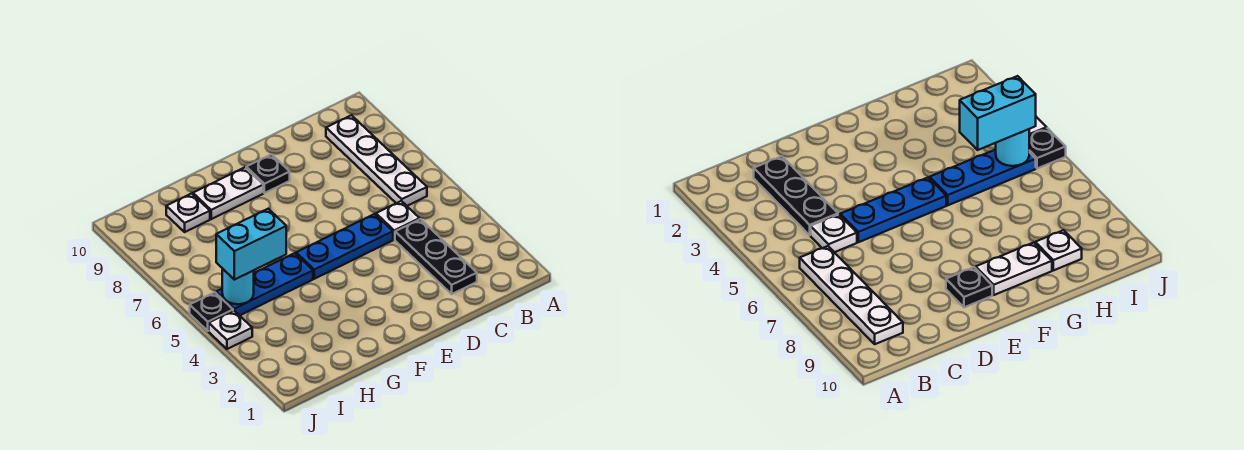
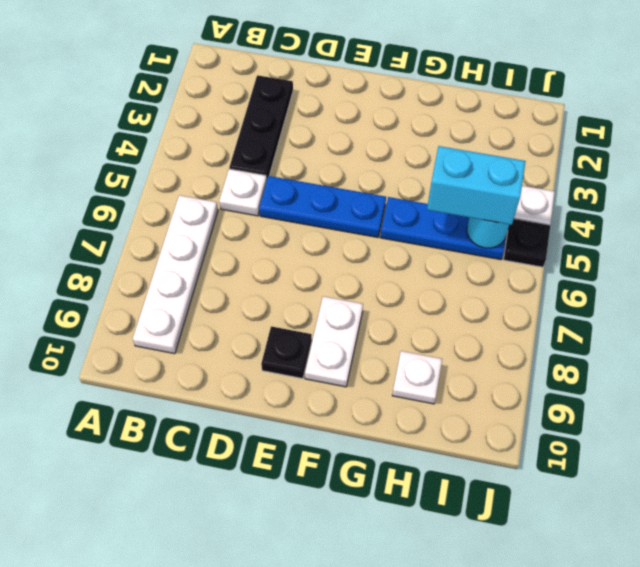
white 1x2 plate [193,168,263,219] -> white 1x2 plate turned to [305,296,363,387]

